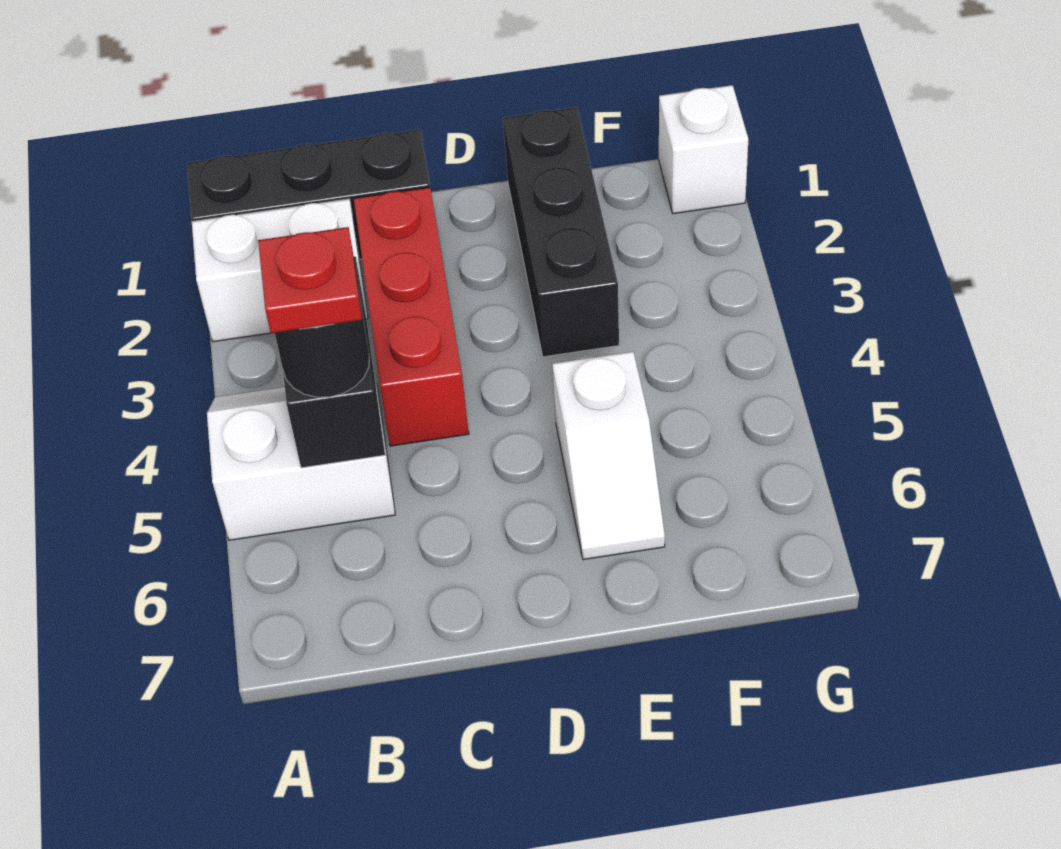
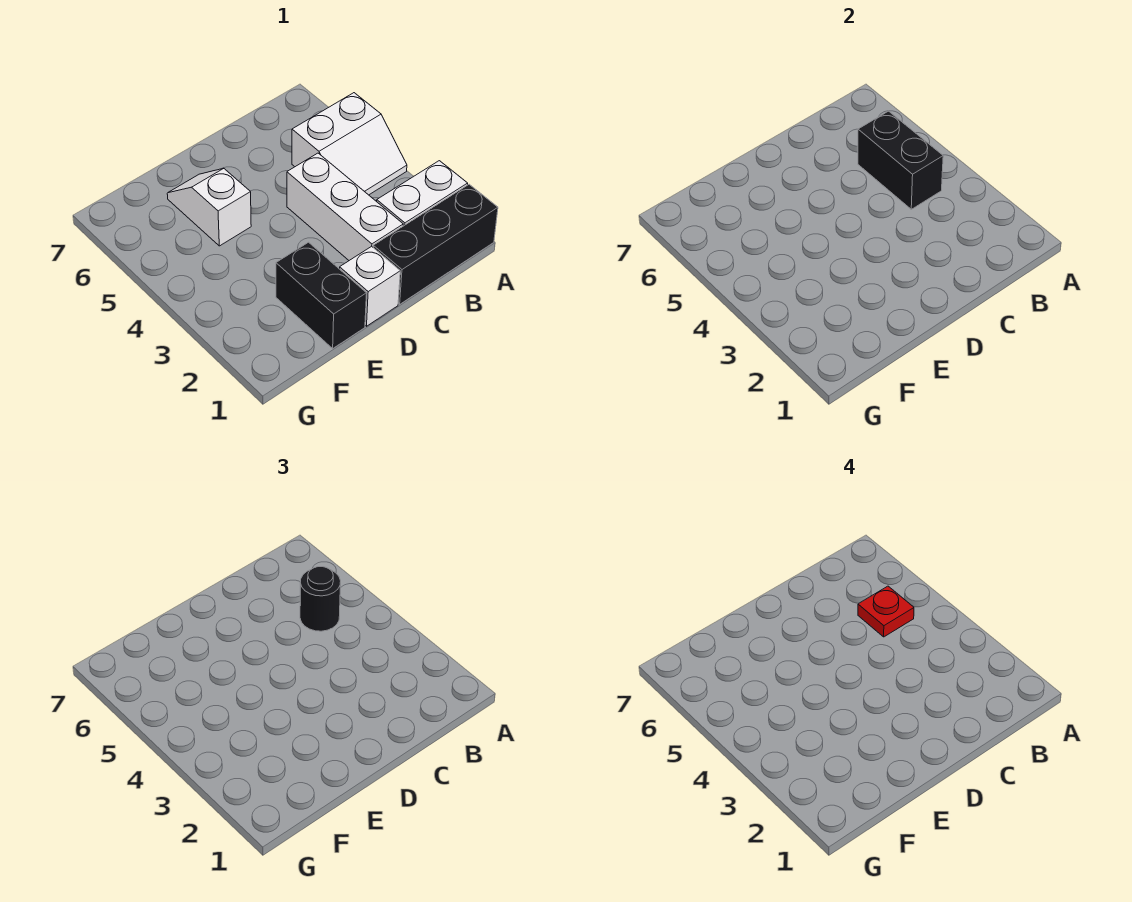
red 1x3 brick [354,187,469,446] -> white 1x3 brick [287,153,403,260]
black 1x3 brick [503,107,619,357] -> black 1x2 brick [276,242,367,348]
white 1x1 brick [659,85,748,214] -> white 1x1 brick moved to [340,246,400,326]

